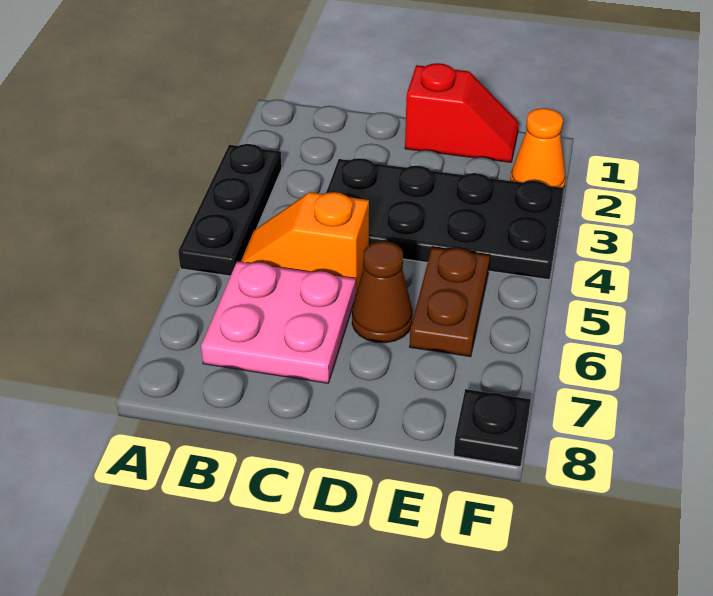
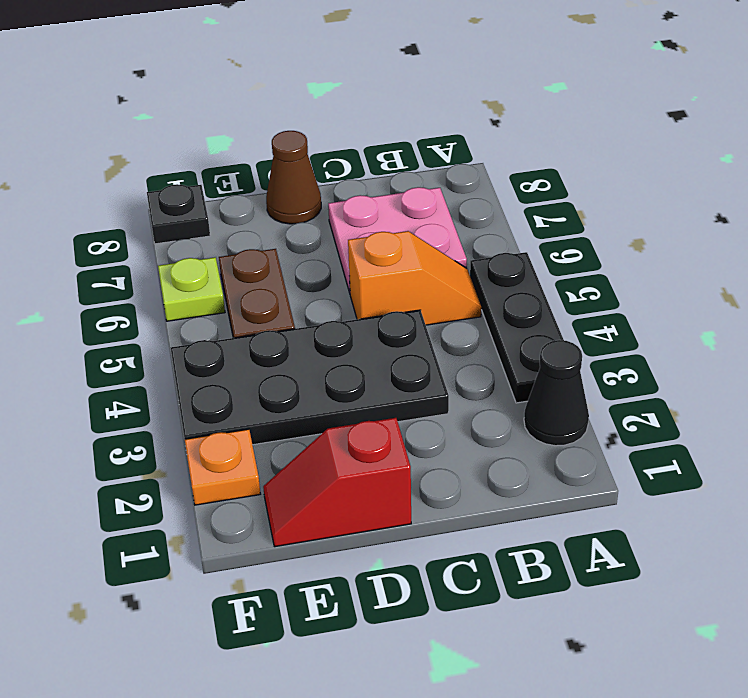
none -> black 1x1 cone [524,340,589,446]
brown 1x1 cone [352,241,413,343] -> brown 1x1 cone moved to [266,131,321,224]
orange 1x1 cone [511,108,566,188] -> orange 1x1 plate [185,429,260,505]
none -> lime 1x1 plate [158,257,225,321]

